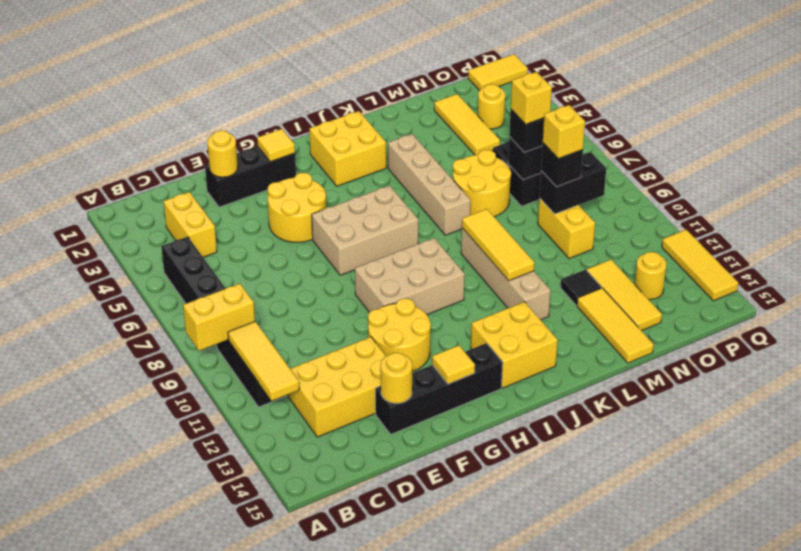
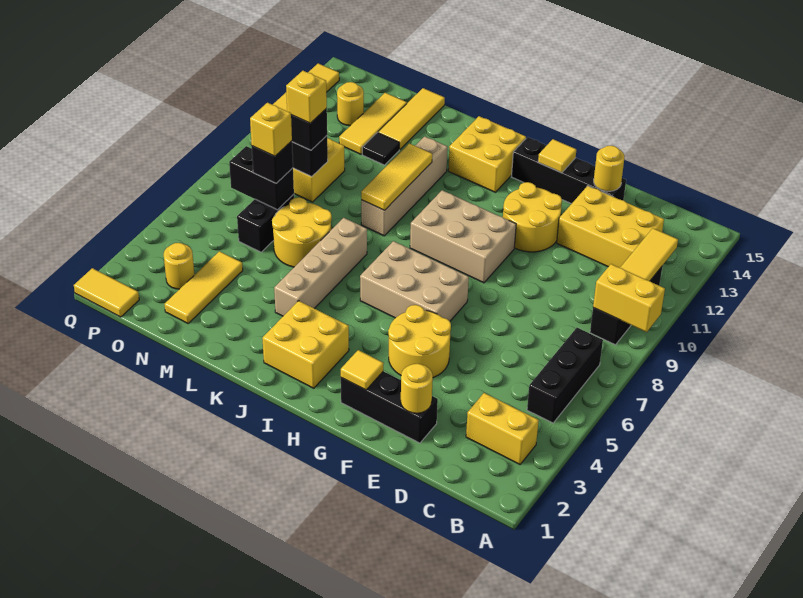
yellow 1x2 brick [164,192,217,257] -> yellow 1x2 brick turned to [466,393,539,464]

